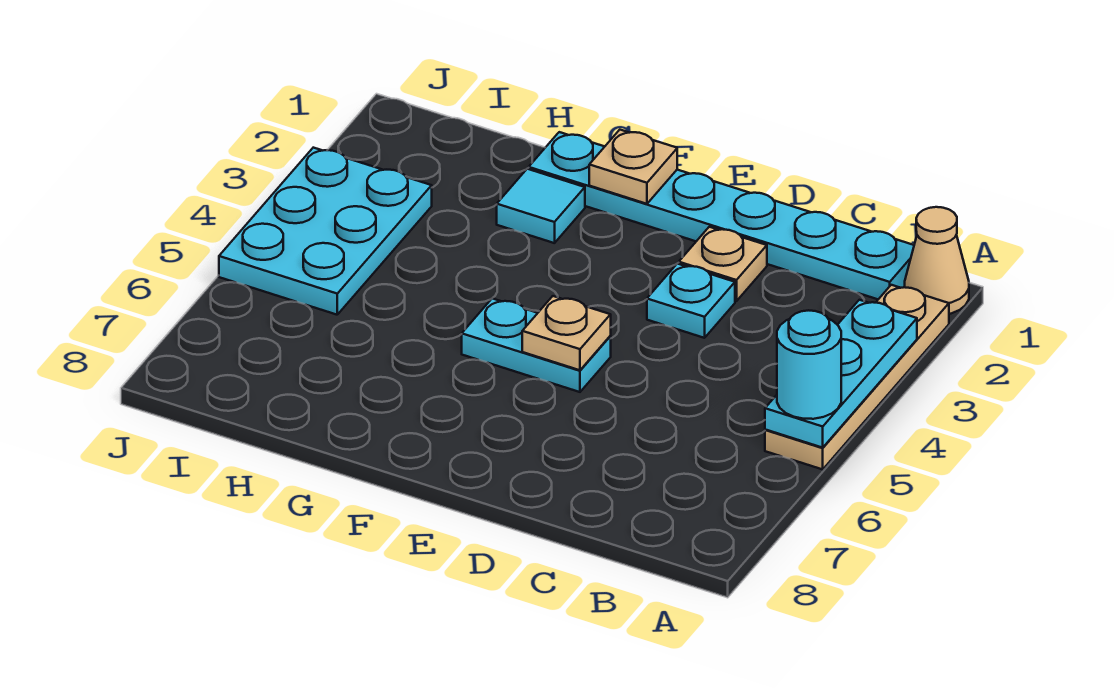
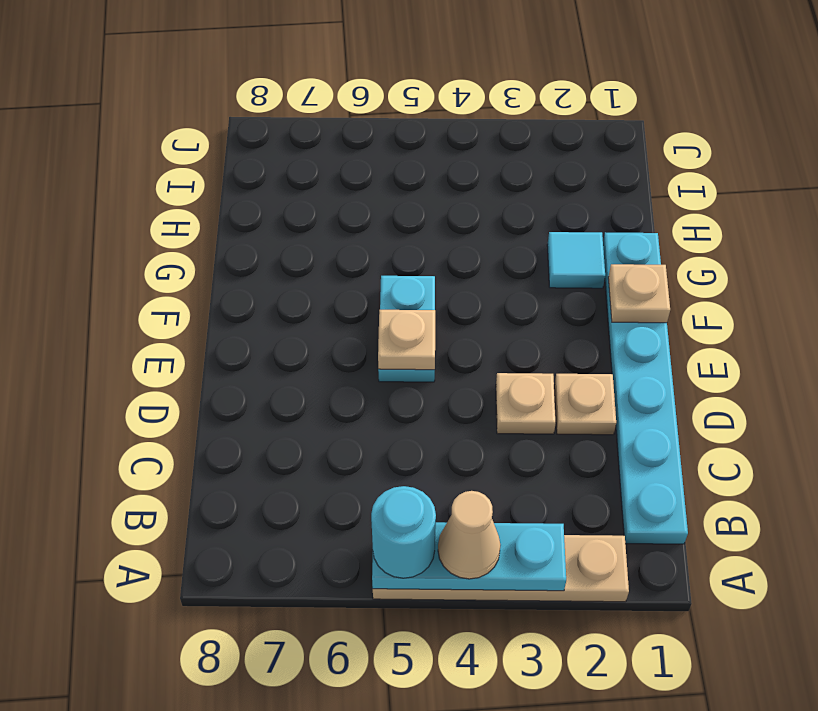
tan 1x1 cone [905,207,969,314] -> tan 1x1 cone moved to [438,491,501,579]
cyan 1x1 plate [647,264,735,338] -> tan 1x1 plate [496,373,556,434]
cyan 2x3 plate [219,148,432,315] -> none

